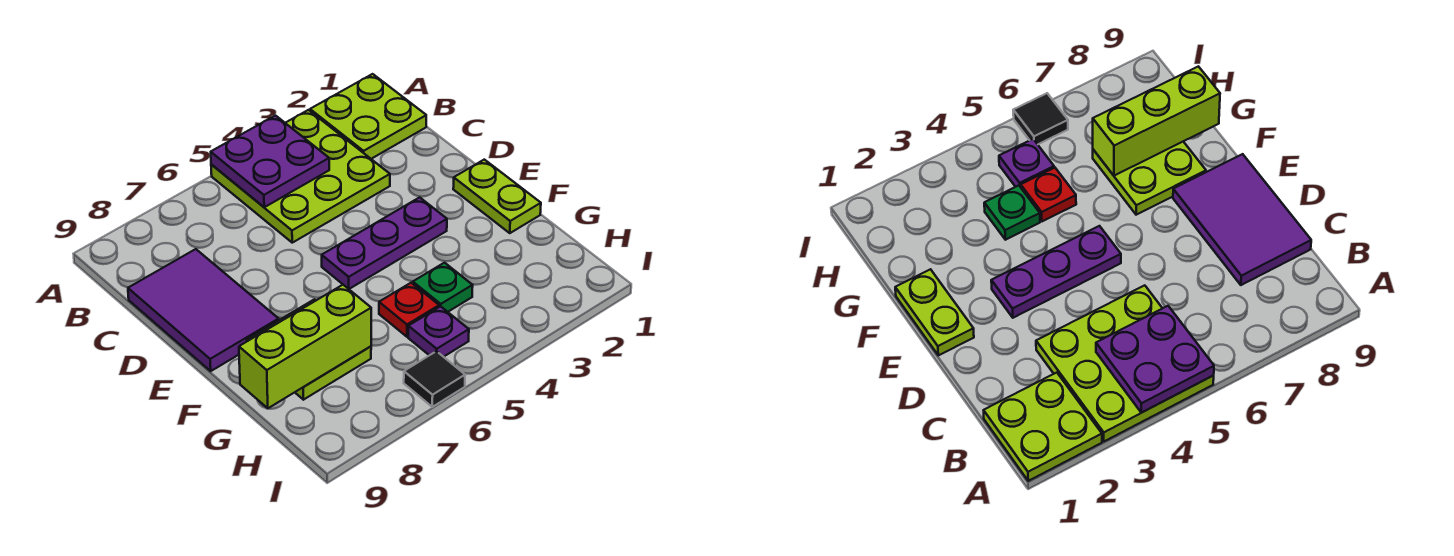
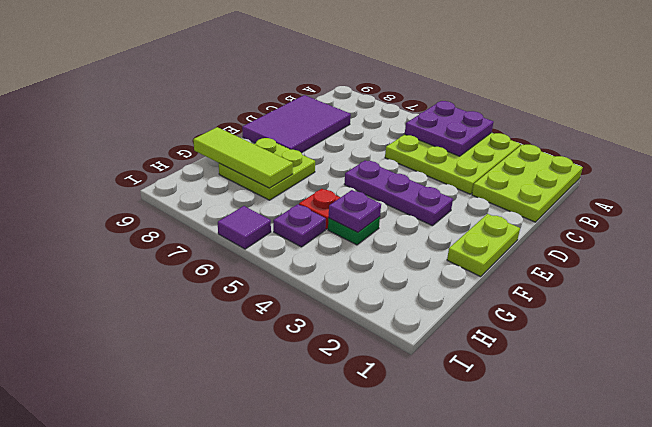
lime 2x2 plate [310,74,426,159] -> lime 2x3 plate [472,144,583,222]
none -> purple 1x1 plate [329,190,381,232]
lime 1x3 brick [239,285,371,408] -> lime 1x3 tile [193,127,293,188]
black 1x1 tile [404,351,465,407] -> purple 1x1 tile [218,206,271,249]

